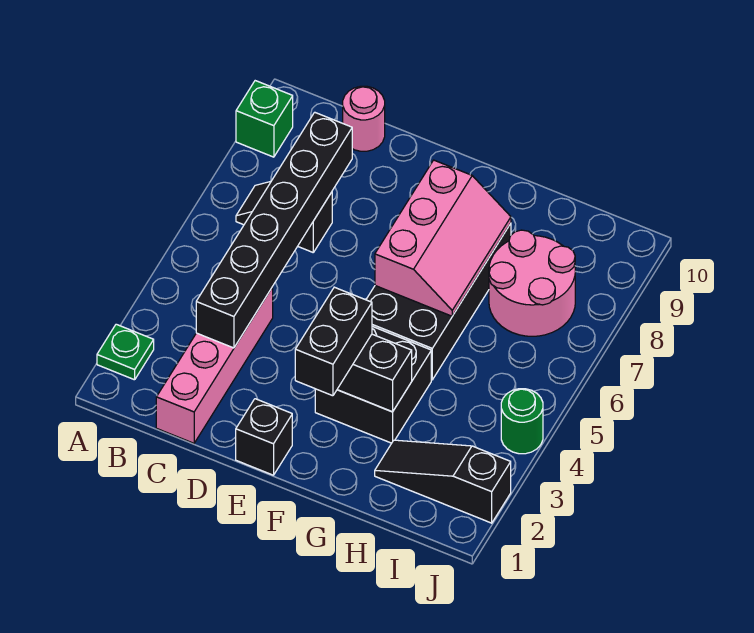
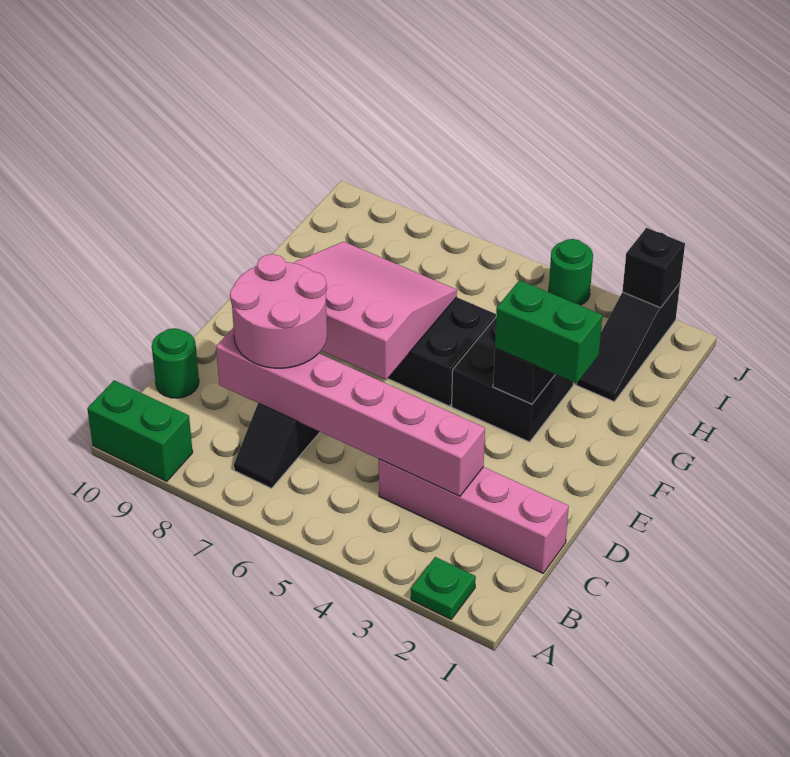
green 1x1 brick [236,81,293,157] -> green 1x2 brick [87,380,193,481]
black 1x6 brick [196,112,352,348] -> pink 1x6 brick [216,327,485,496]
pink 1x1 round brick [343,86,385,151] -> green 1x1 round brick [152,328,199,398]
black 1x1 brick [236,399,292,475] -> black 1x1 brick moved to [622,228,685,308]
black 1x2 brick [295,287,372,396] -> green 1x2 brick [495,280,602,383]
pink 2x3 slope [375,160,511,316] -> pink 3x3 slope [294,242,457,379]
pink 2x2 round brick [489,230,575,336] -> pink 2x2 round brick moved to [230,254,327,368]

